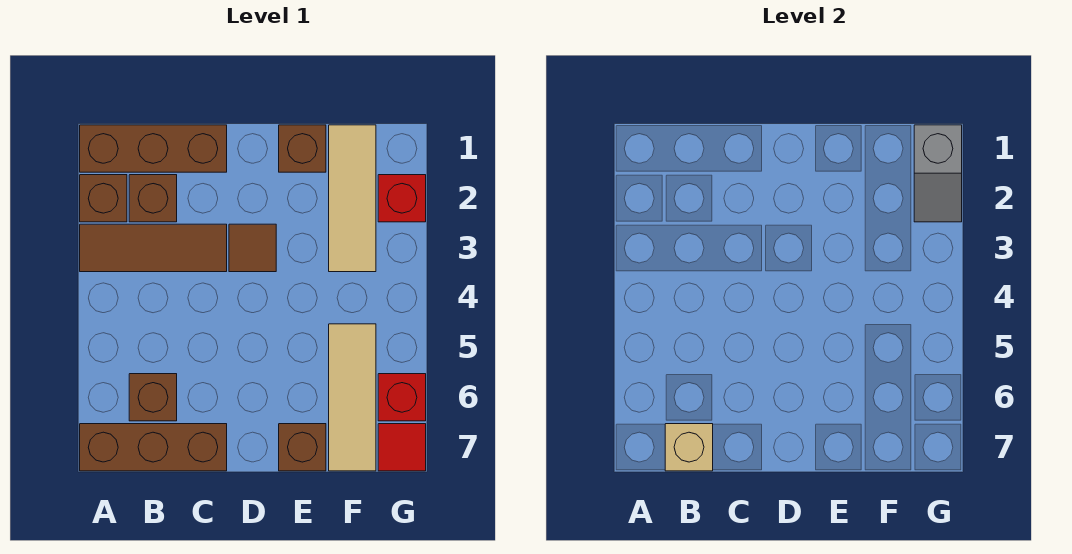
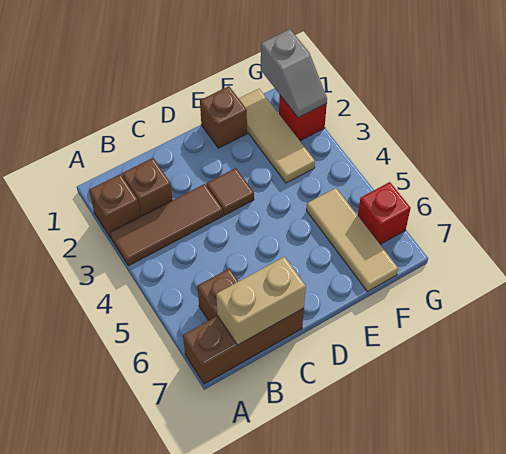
brown 1x3 brick [80,125,227,172] -> none
tan 1x1 brick [665,424,713,471] -> tan 1x2 brick [216,257,306,345]
brown 1x1 brick [279,424,326,471] -> none
red 1x1 tile [378,424,426,471] -> none

